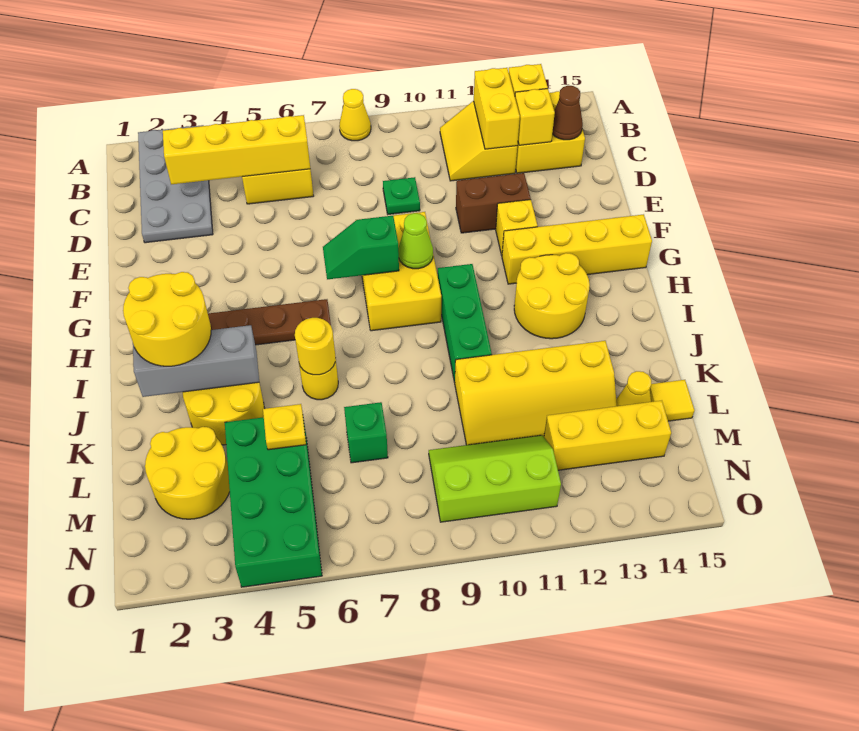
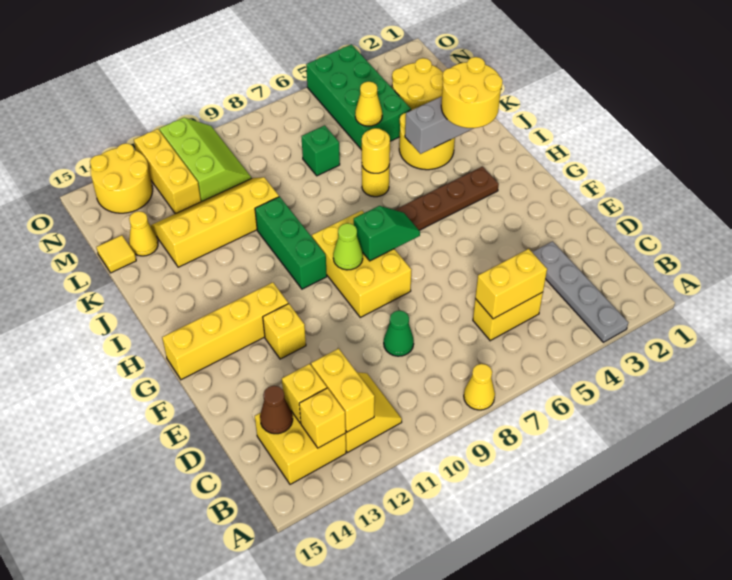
grey 2x4 plate [138,125,213,243] -> grey 1x4 plate [532,241,628,342]
yellow 1x4 brick [163,115,310,184] -> yellow 1x2 brick [475,249,547,319]
green 1x1 plate [383,177,420,214] -> green 1x1 cone [384,310,414,356]
brown 1x2 brick [456,173,531,233] -> none
yellow 2x2 round brick [514,253,590,339] -> yellow 2x2 round brick moved to [90,143,153,213]
yellow 1x1 plate [263,404,306,450] -> yellow 1x1 cone [355,82,382,126]
lime 2x3 slope [429,435,561,522] -> lime 2x3 slope turned to [159,118,252,202]
yellow 1x3 brick [544,401,671,470] -> yellow 1x3 brick turned to [134,129,201,214]

